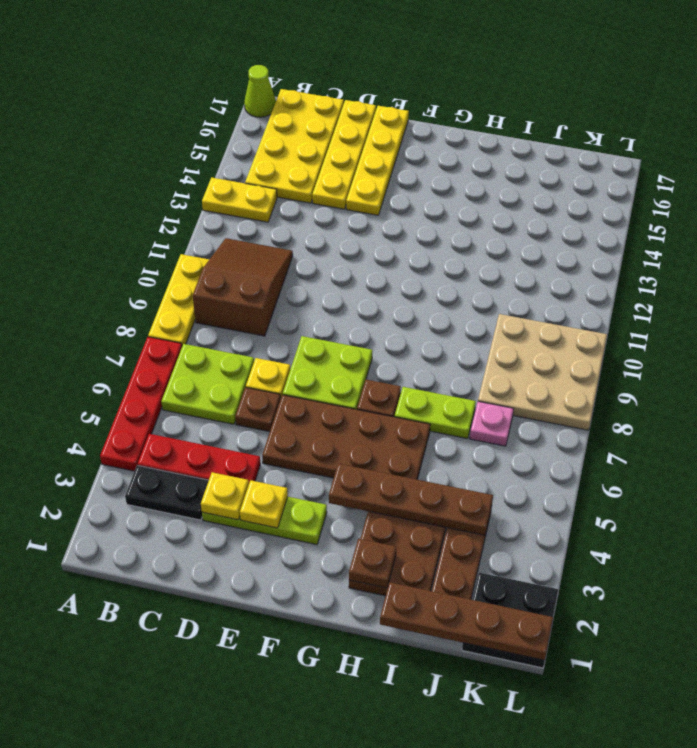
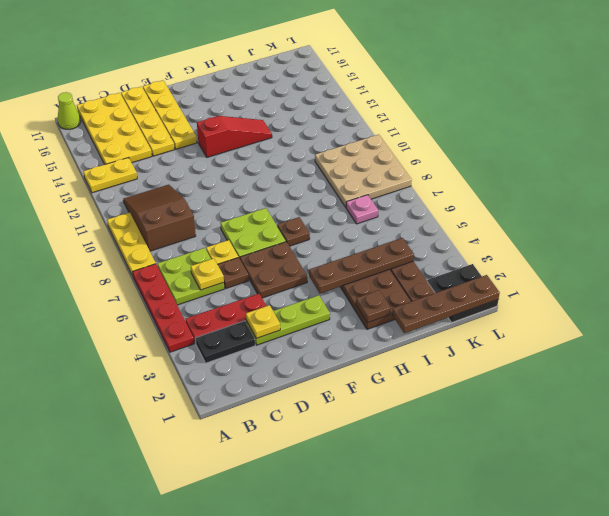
yellow 1x1 plate [240,480,288,528] -> yellow 1x1 plate moved to [191,258,224,290]
brown 2x4 plate [262,395,430,479] -> brown 2x2 plate [240,242,307,298]
none -> red 1x3 slope [197,116,272,157]
lime 1x2 plate [395,387,476,439] -> none

